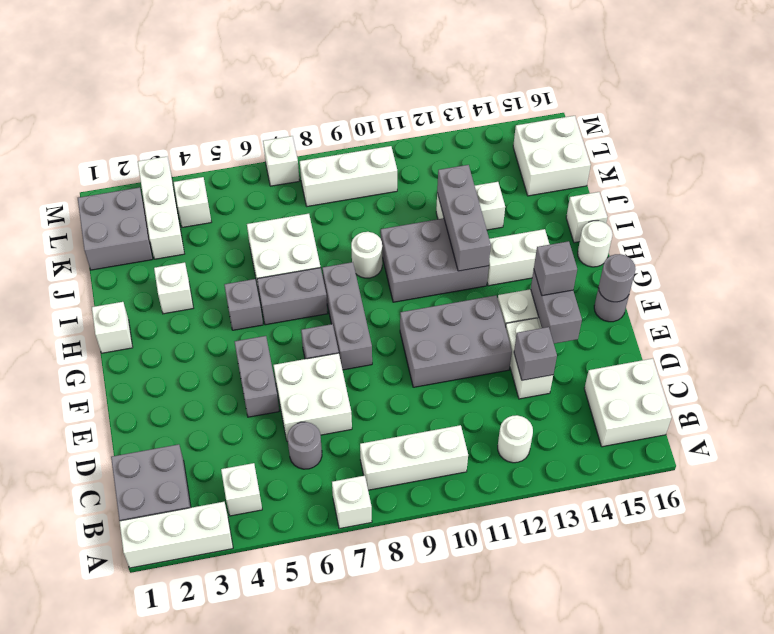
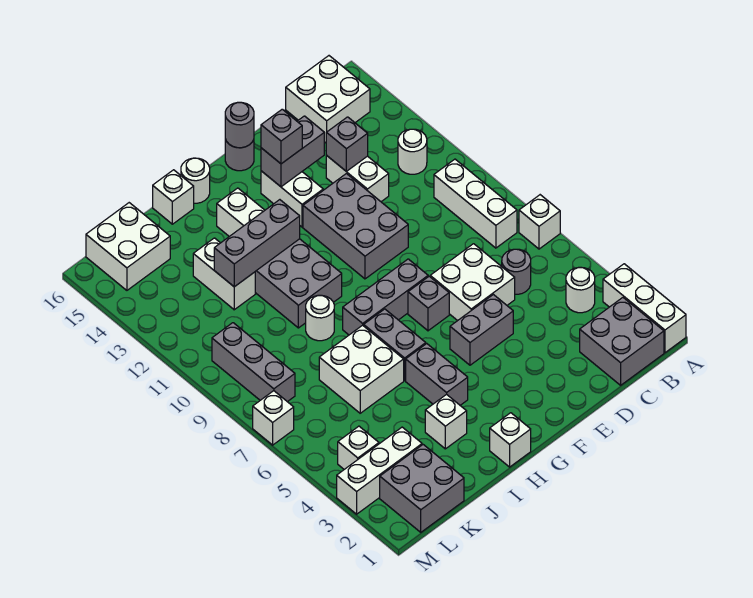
white 1x1 brick [221,463,262,516] -> white 1x1 round brick [566,267,595,313]
white 1x2 brick [505,318,553,399] -> white 1x2 brick turned to [326,156,389,202]
grey 1x1 brick [224,279,263,330] -> grey 1x2 brick [406,344,468,405]
white 1x3 brick [300,146,397,206] -> grey 1x3 brick [212,323,295,402]

